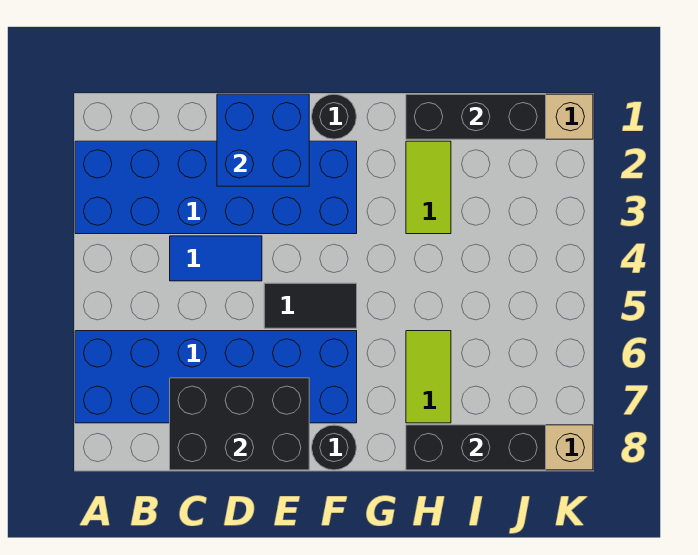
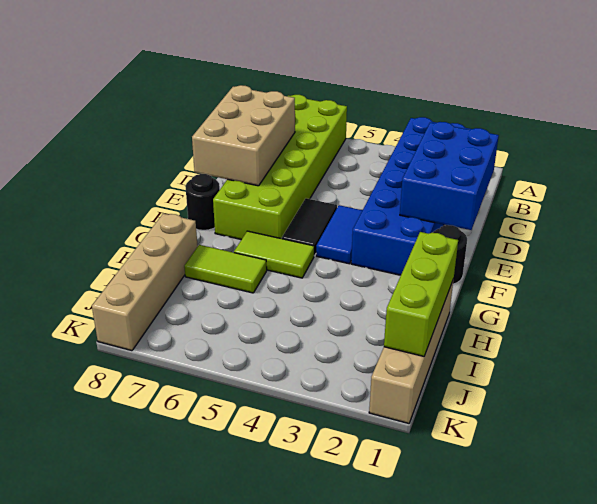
blue 2x6 brick [75,331,357,423] -> lime 2x6 brick [213,95,347,240]
blue 1x2 tile [170,236,262,281] -> blue 1x2 tile moved to [316,205,363,264]
black 2x3 brick [170,378,309,470] -> tan 2x3 brick [192,85,295,186]
blue 2x2 brick [217,94,309,186] -> blue 2x3 brick [400,122,499,230]
black 1x3 brick [406,94,546,139] -> lime 1x3 brick [384,232,458,356]
lime 1x2 tile [406,141,451,234] -> lime 1x2 tile moved to [234,231,314,278]
black 1x3 brick [406,425,546,470] -> none

